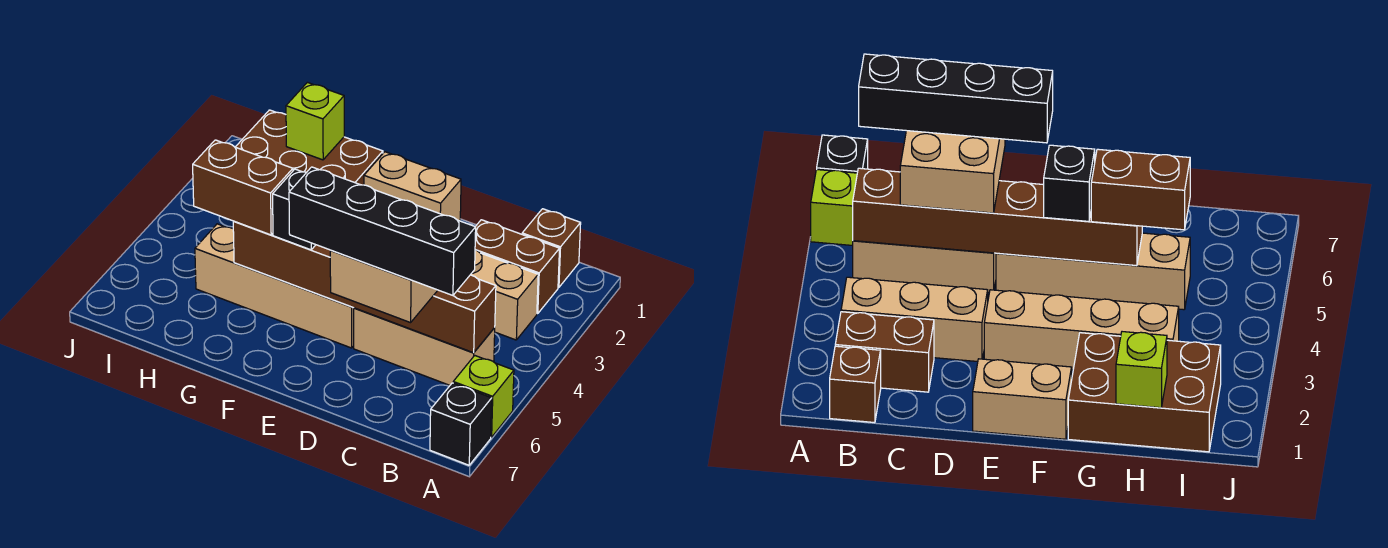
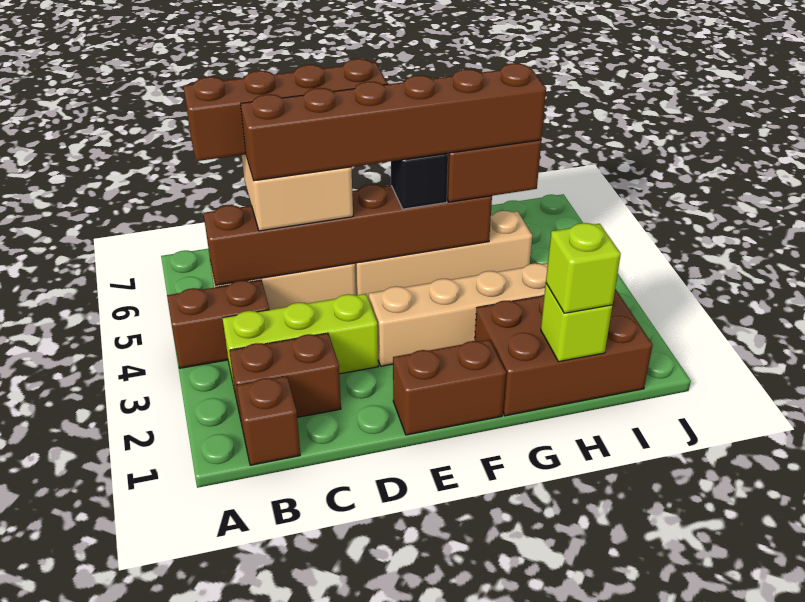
none -> brown 1x2 brick [167,280,269,368]
lime 1x1 brick [453,356,514,437] -> lime 1x1 brick moved to [546,223,621,313]
black 1x1 brick [430,383,492,465] -> none
tan 1x3 brick [471,250,538,340] -> lime 1x3 brick [222,294,378,386]
black 1x4 brick [289,167,476,295] -> brown 1x4 brick [183,59,387,161]
none -> brown 1x6 brick [241,63,546,181]
tan 1x2 brick [364,152,461,221] -> brown 1x2 brick [393,340,506,435]

